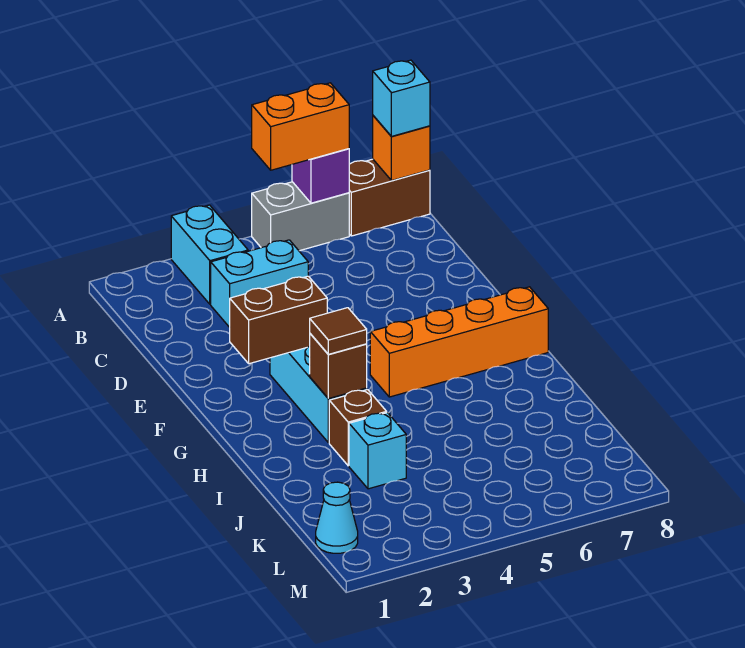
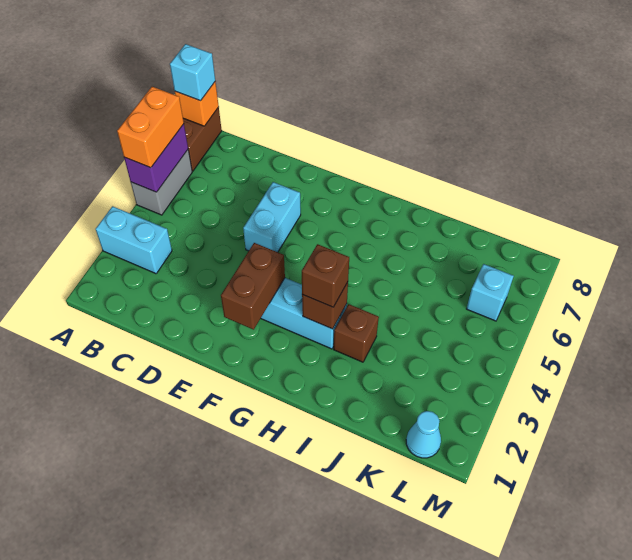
purple 1x1 brick [292,149,349,203] -> purple 1x2 brick [124,124,188,192]
cyan 1x2 brick [211,240,308,327] -> cyan 1x2 brick moved to [243,182,301,252]
orange 1x4 brick [370,287,548,397] -> none
brown 1x1 tile [310,308,367,354] -> brown 1x1 brick [302,244,349,307]
cyan 1x1 brick [349,413,406,489] -> cyan 1x1 brick moved to [467,264,514,321]

